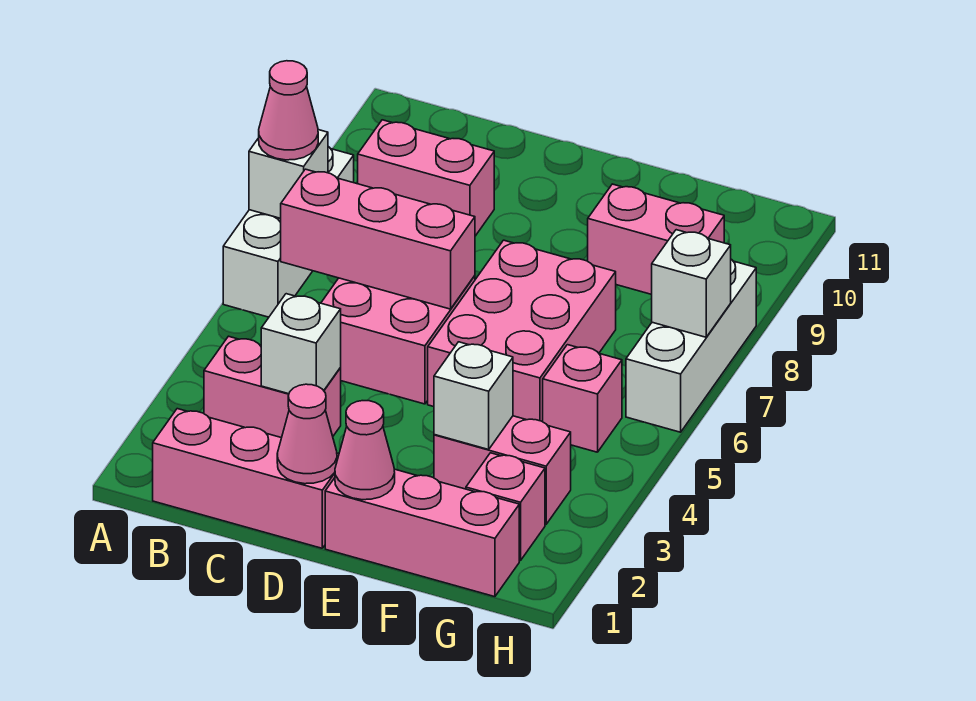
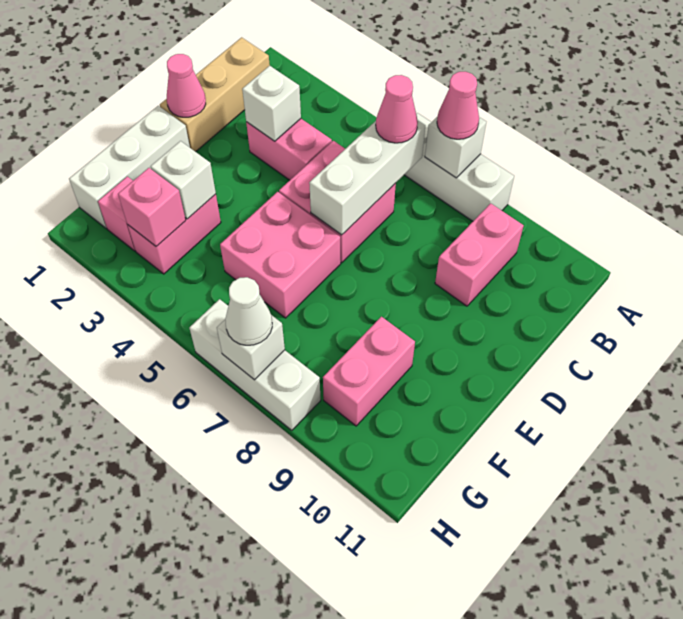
pink 1x3 brick [153,409,339,548] -> tan 1x3 brick [160,37,270,152]
pink 1x2 brick [204,336,341,438] -> pink 1x2 brick turned to [246,119,332,180]
pink 1x3 brick [281,169,475,309] -> white 1x3 brick [309,120,425,235]
pink 1x3 brick [325,469,519,597] -> white 1x3 brick [69,106,190,228]
pink 1x1 cone [335,401,395,500] -> pink 1x1 cone moved to [376,75,418,143]
pink 2x3 brick [428,240,616,422] -> pink 2x2 brick [220,192,341,318]
pink 1x1 brick [543,345,622,452] -> pink 1x1 brick moved to [118,168,186,246]
none -> white 1x1 cone [225,277,272,345]

